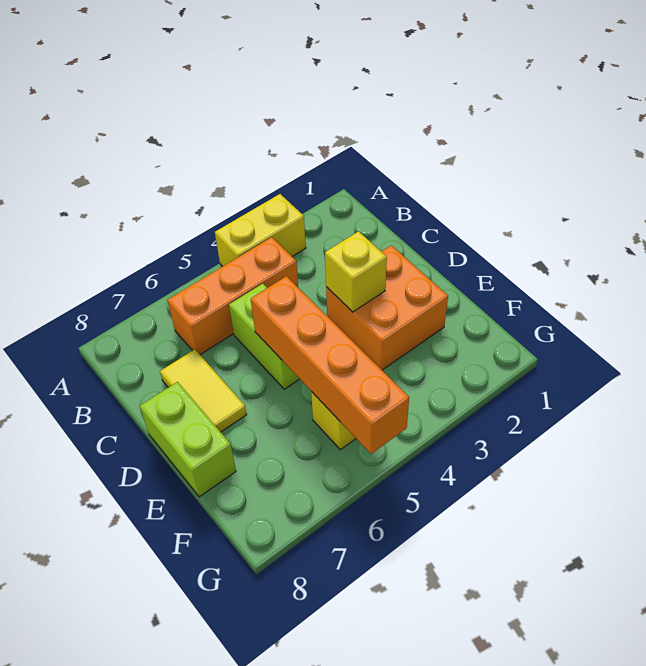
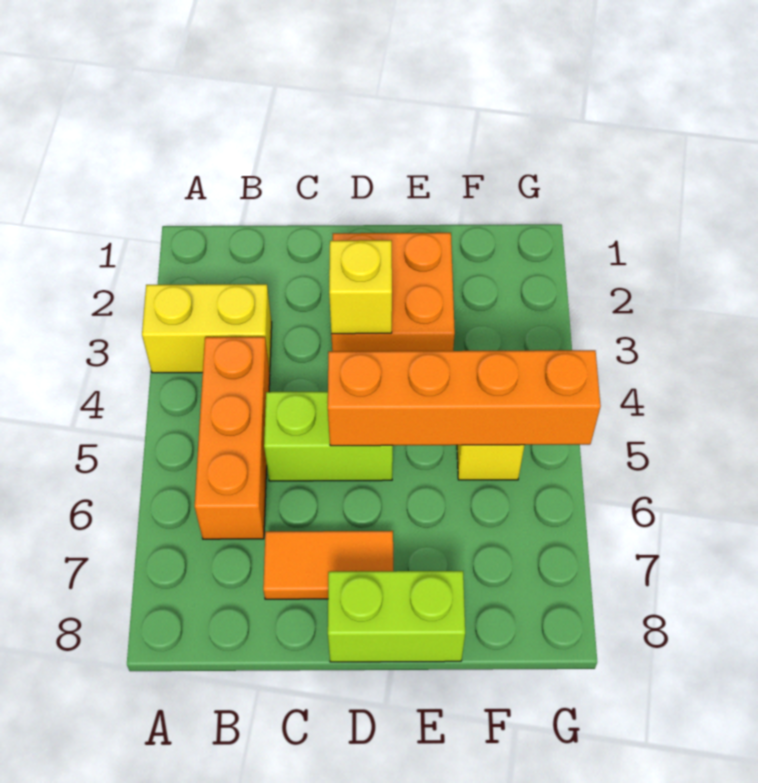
yellow 1x2 brick [215,194,306,267] -> yellow 1x2 brick turned to [142,284,272,373]
yellow 1x2 tile [160,349,247,432] -> orange 1x2 tile [263,531,393,599]

